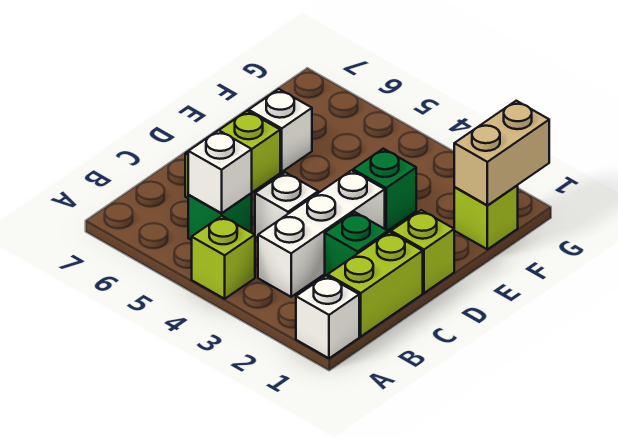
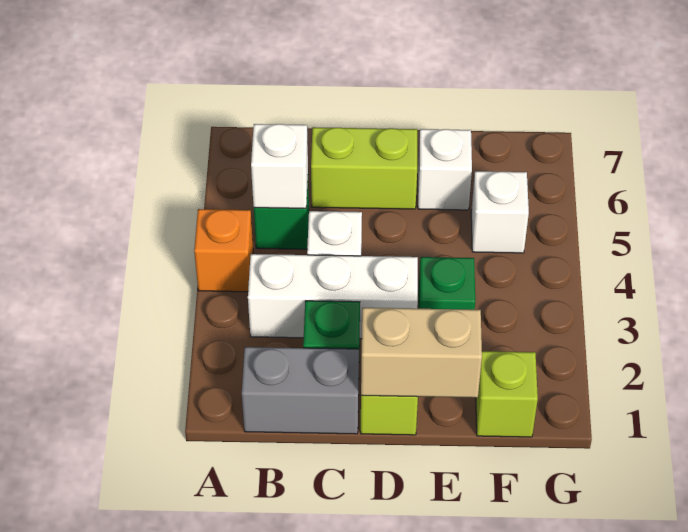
white 1x1 brick [296,276,359,358] -> white 1x1 brick moved to [471,171,529,253]
lime 1x1 brick [192,216,255,299] -> orange 1x1 brick [194,209,253,292]
lime 1x2 brick [328,232,423,336] -> grey 1x2 brick [242,347,359,434]
tan 1x2 brick [454,101,549,205] -> tan 1x2 brick moved to [361,308,482,398]

